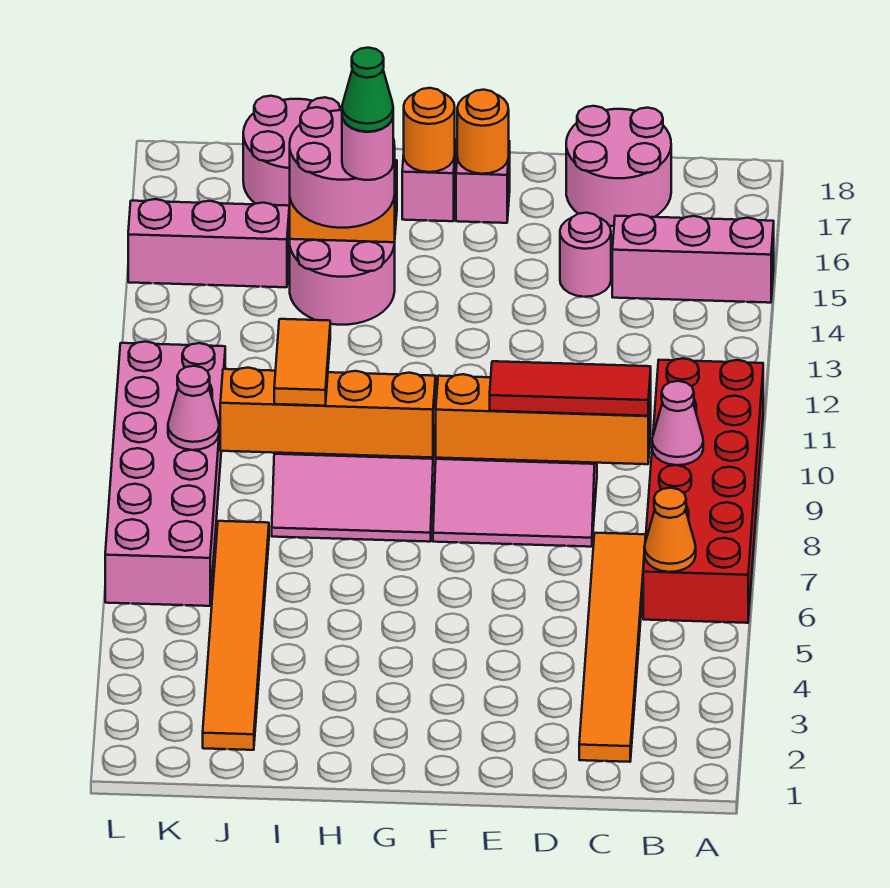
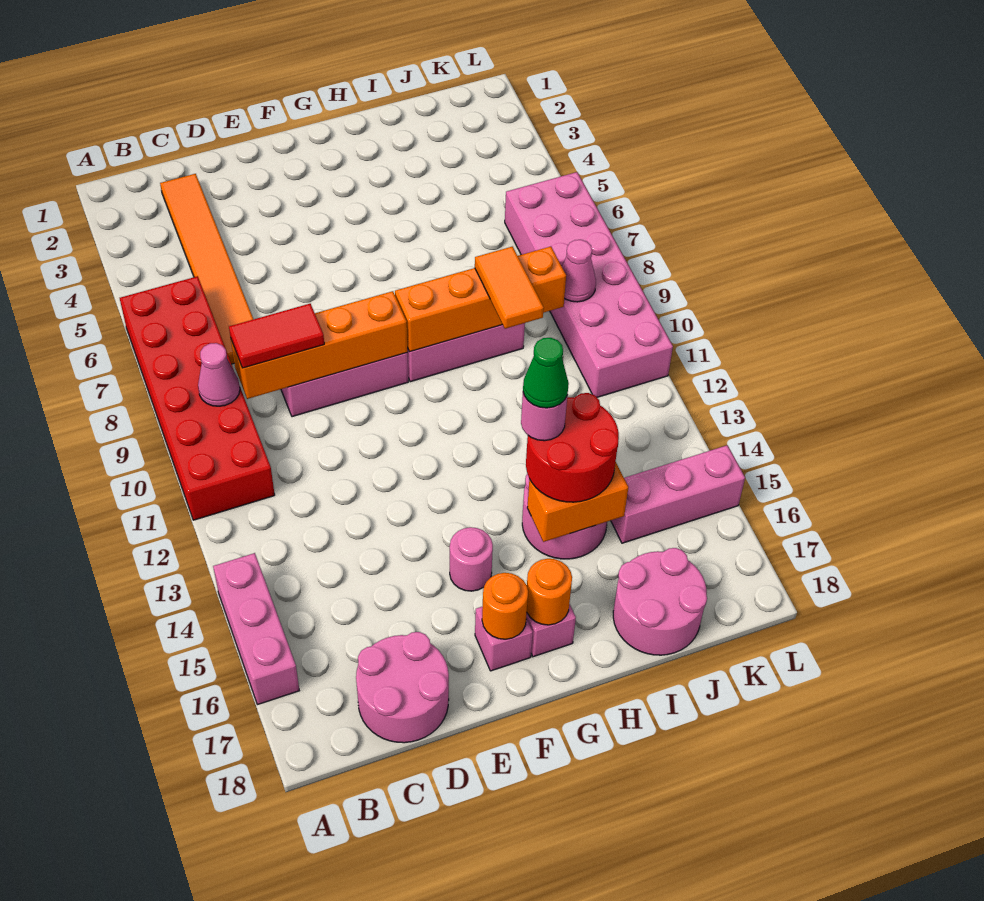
pink 1x3 brick [612,214,774,303] -> pink 1x3 brick turned to [213,553,299,705]
orange 1x1 cone [644,488,696,572] -> none
red 1x3 tile [490,361,651,416] -> red 1x2 tile [229,304,324,368]
pink 1x1 round brick [560,213,611,297] -> pink 1x1 round brick moved to [450,527,493,591]
pink 2x2 round brick [290,107,395,228] -> red 2x2 round brick [526,393,619,502]
orange 1x6 tile [203,521,269,750] -> none

